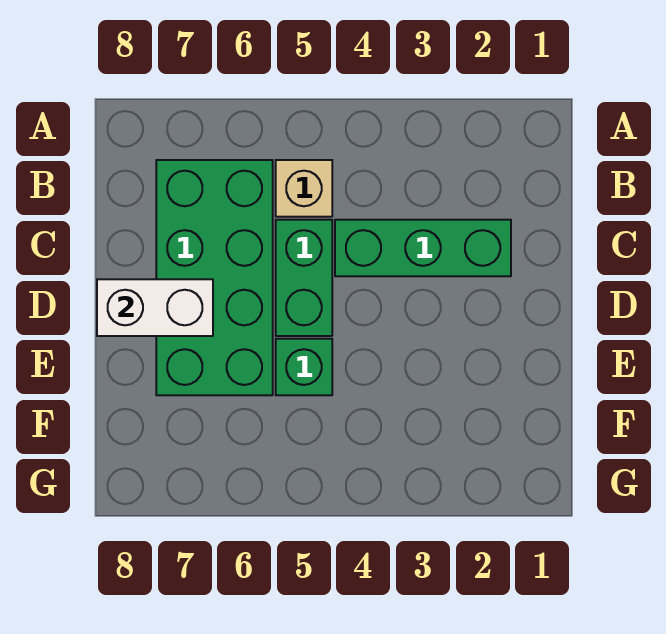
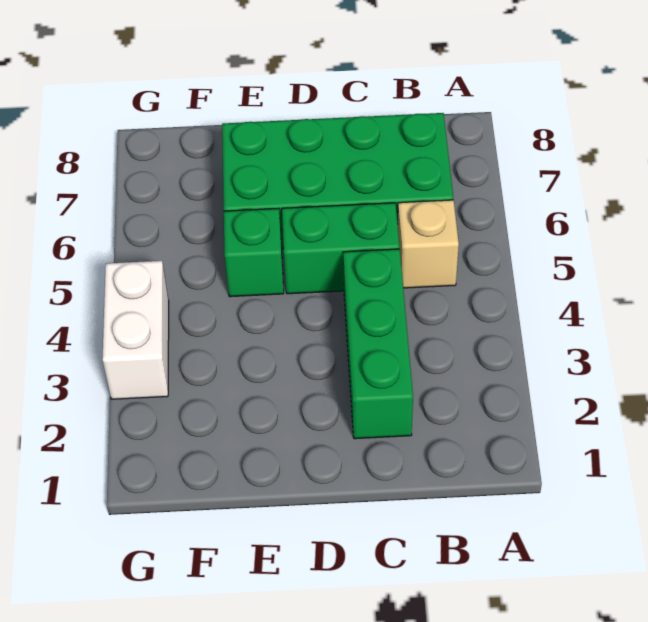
white 1x2 brick [97,279,213,336] -> white 1x2 brick moved to [102,261,169,399]

